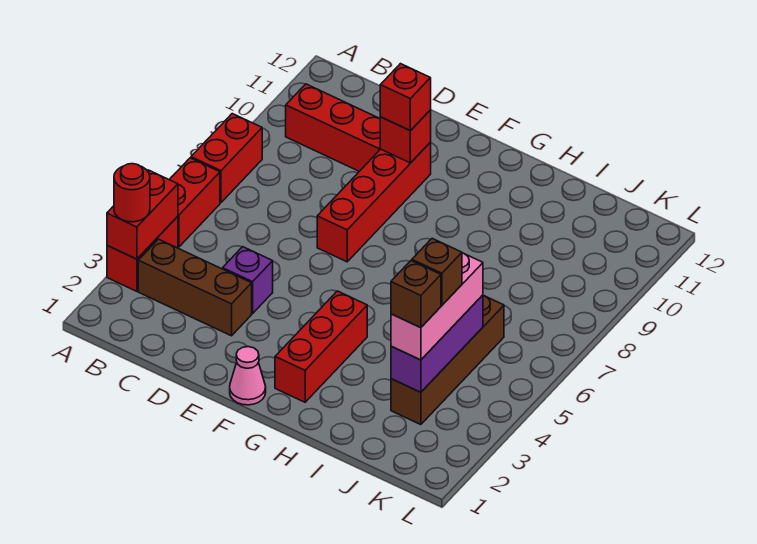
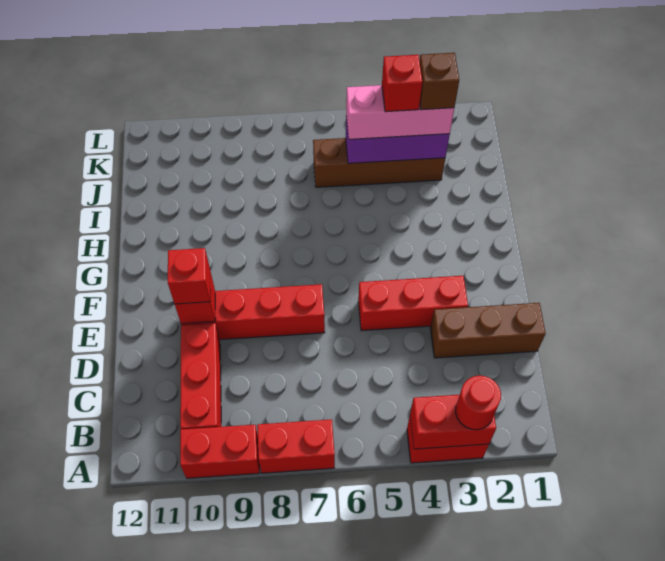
red 1x2 brick [169,158,220,247] -> red 1x2 brick moved to [180,425,260,478]
brown 1x3 brick [138,239,252,336] -> brown 1x3 brick turned to [430,303,546,358]
purple 1x1 brick [223,247,273,314] -> none
pink 1x1 cone [230,347,266,405] -> none
red 1x3 brick [275,291,367,402] -> red 1x3 brick moved to [358,276,468,331]
brown 1x1 brick [412,238,462,305] -> red 1x1 brick [382,55,422,112]

